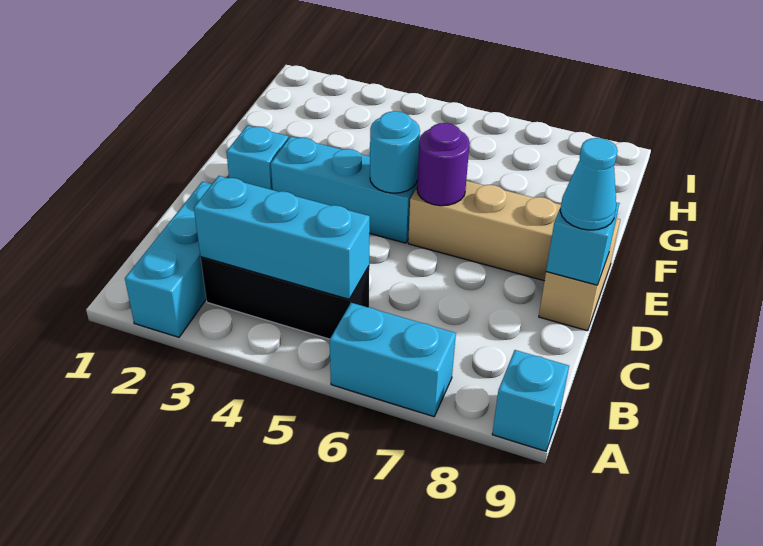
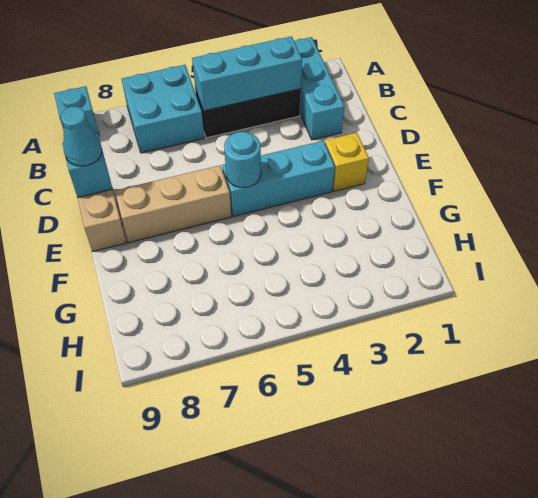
cyan 1x2 brick [330,303,456,417] -> cyan 2x2 brick [122,65,204,153]
cyan 1x1 brick [226,126,288,190] -> yellow 1x1 brick [325,133,369,191]
purple 1x1 round brick [417,123,470,206] -> none

